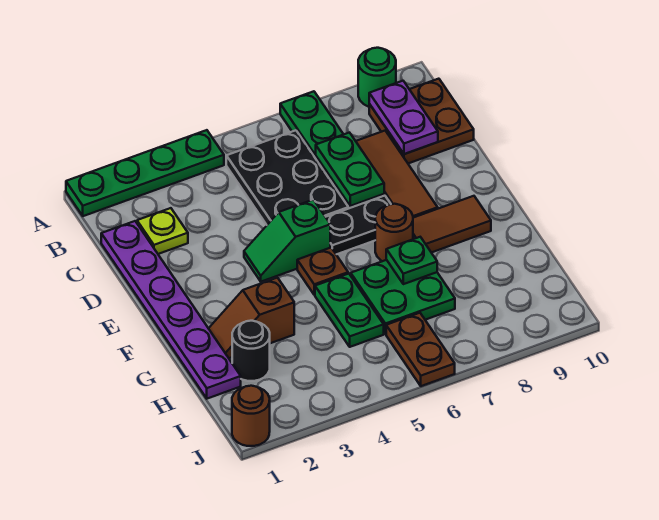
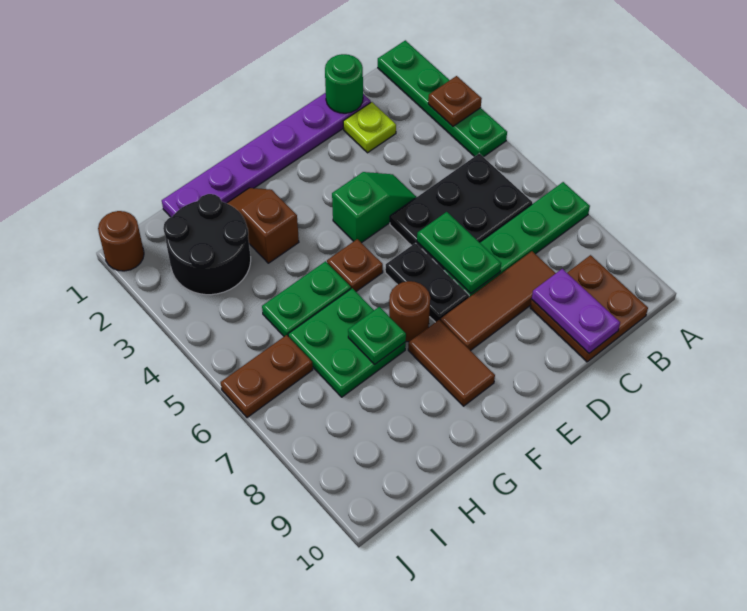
none -> brown 1x1 plate [428,76,482,126]
green 1x1 round brick [358,48,396,107] -> green 1x1 round brick moved to [325,54,363,113]
purple 1x2 plate [369,81,438,154] -> purple 1x2 plate turned to [532,269,620,353]
green 1x2 plate [316,133,384,206] -> green 1x2 plate turned to [417,212,501,293]
green 1x2 slope [244,200,330,282] -> green 1x2 slope turned to [332,172,416,243]
black 1x1 round brick [232,321,270,381] -> black 2x2 round brick [163,194,251,295]

